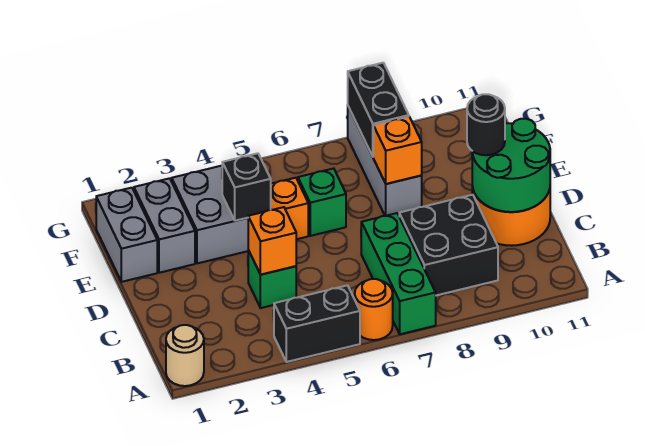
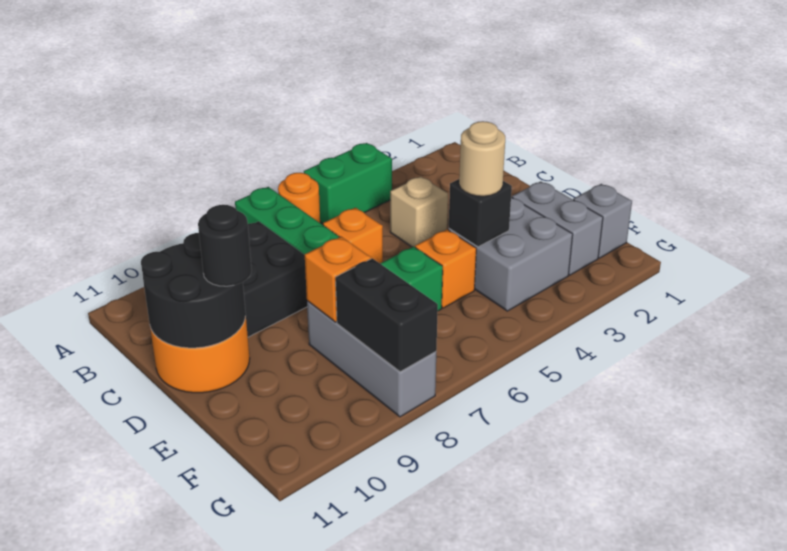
tan 1x1 round brick [166,325,204,386] -> tan 1x1 round brick moved to [459,121,505,196]
black 1x2 brick [274,285,360,362] -> green 1x2 brick [304,143,392,224]
green 1x1 brick [248,250,296,308] -> tan 1x1 brick [390,177,448,247]
orange 1x1 brick [248,207,296,275] -> orange 1x1 brick moved to [323,208,383,263]
green 2x2 round brick [472,119,550,212] -> black 2x2 round brick [141,233,246,348]
grey 1x2 brick [96,188,157,282] -> grey 1x1 brick [573,184,632,258]

